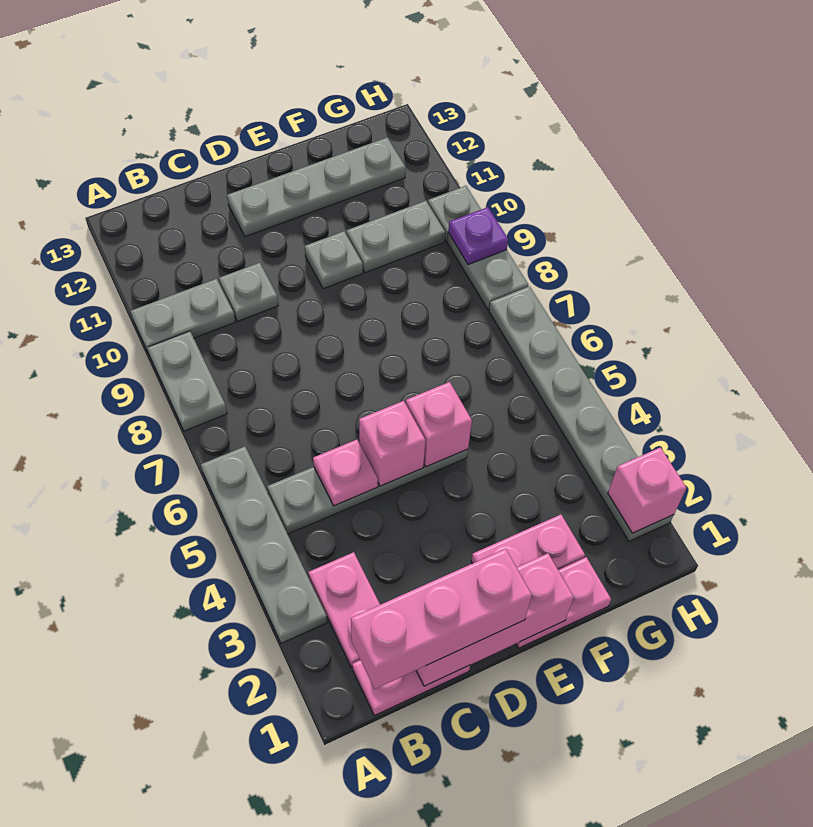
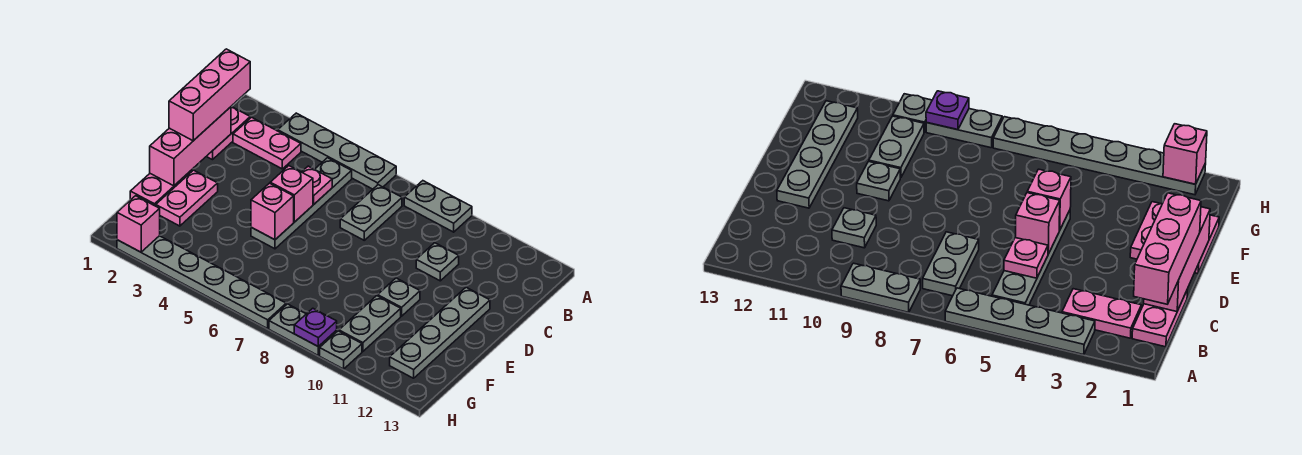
grey 1x2 plate [131,279,235,354] -> grey 1x2 plate moved to [340,185,402,240]

